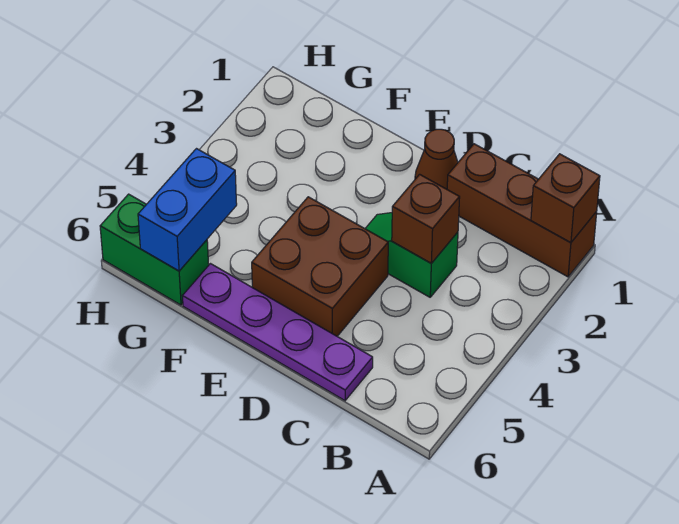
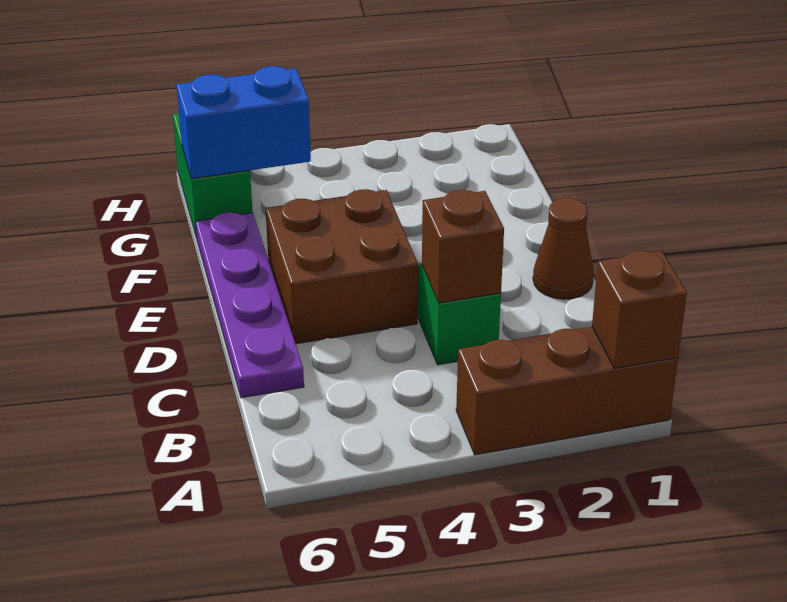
brown 1x3 brick [447,144,597,277] -> brown 1x3 brick turned to [456,327,678,455]

